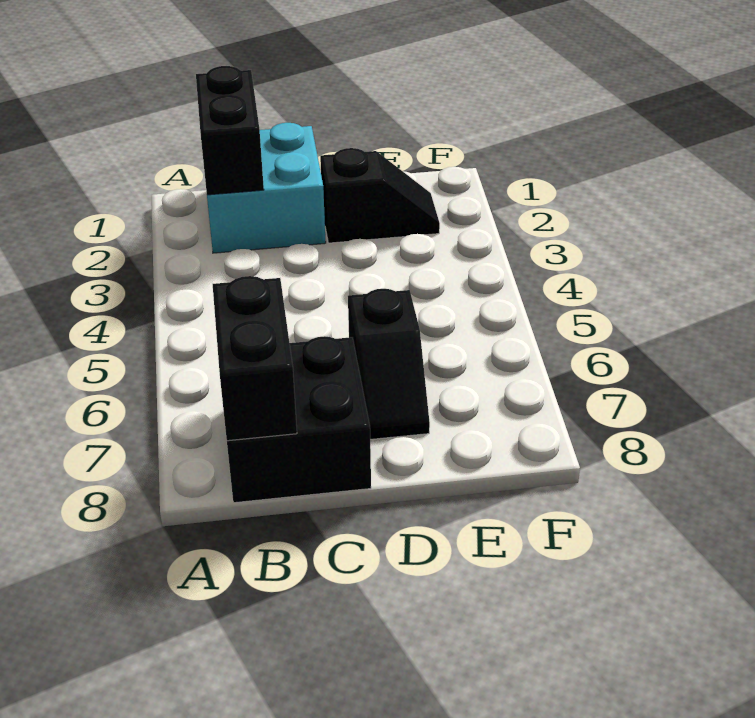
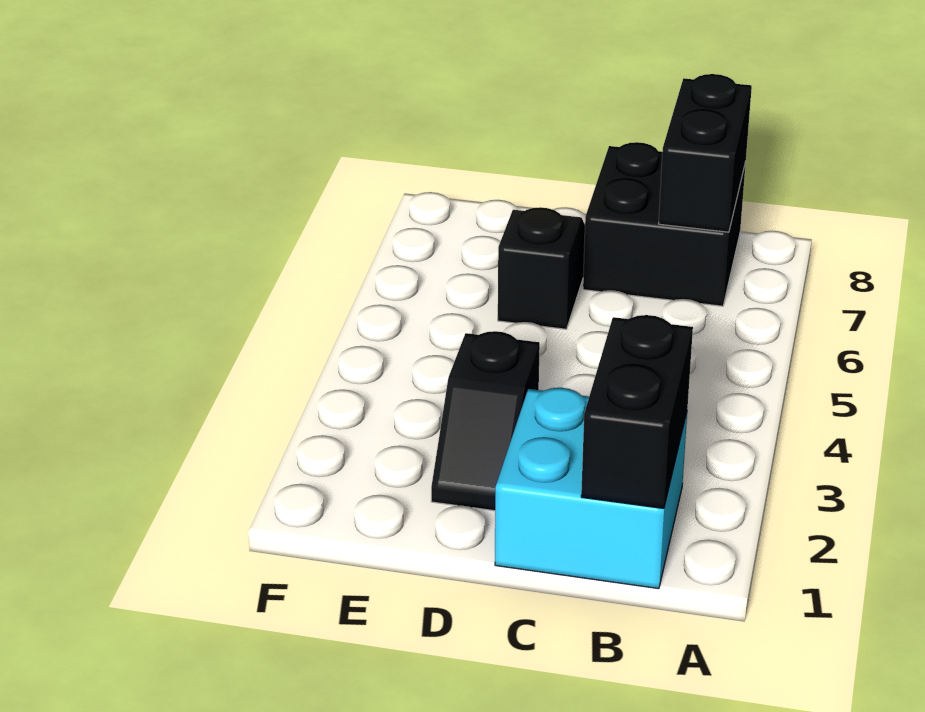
black 1x2 slope [320,148,440,243] -> black 1x2 slope turned to [431,331,540,511]

